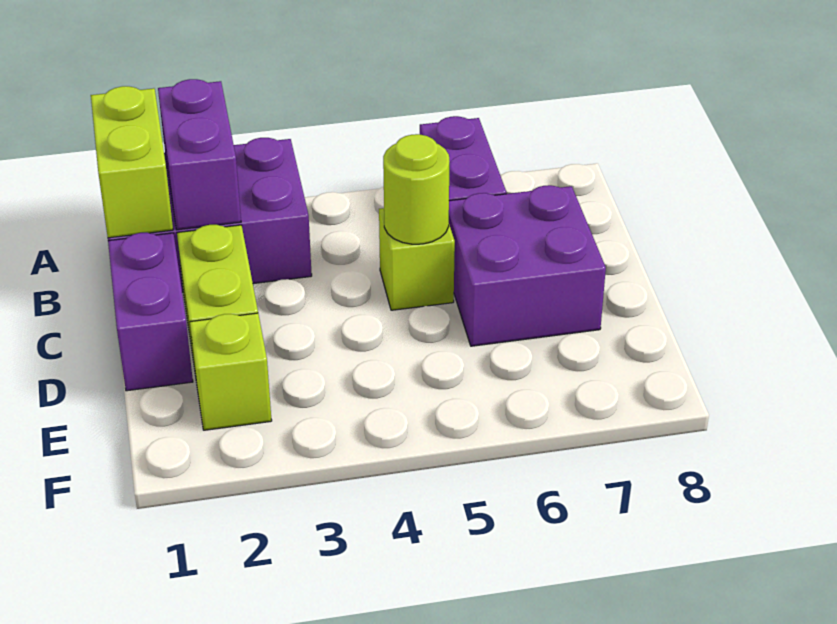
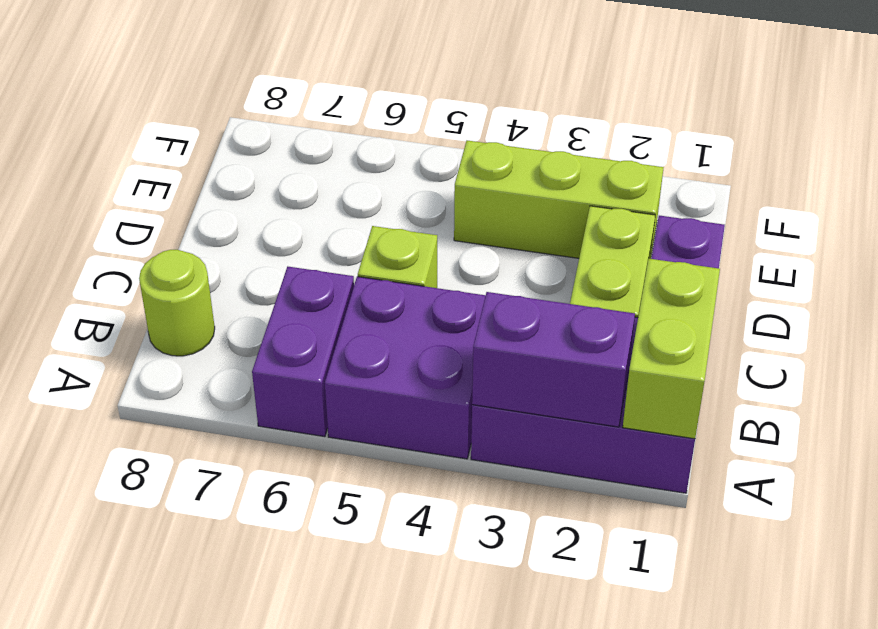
purple 1x2 brick [158,79,241,230] -> purple 1x2 brick turned to [472,292,635,427]
lime 1x1 round brick [383,134,449,244] -> lime 1x1 round brick moved to [139,250,215,356]
purple 2x2 brick [449,185,606,346] -> purple 2x2 brick moved to [325,277,486,459]
lime 1x1 brick [190,313,272,430] -> lime 1x3 brick [454,140,664,259]

